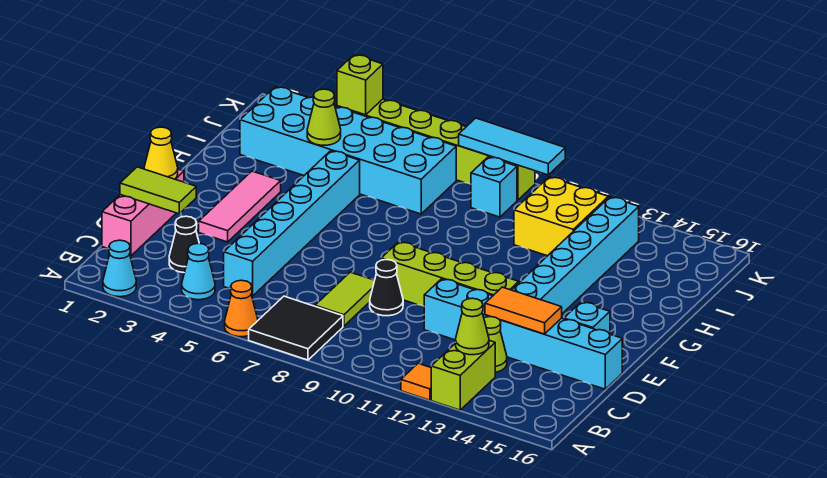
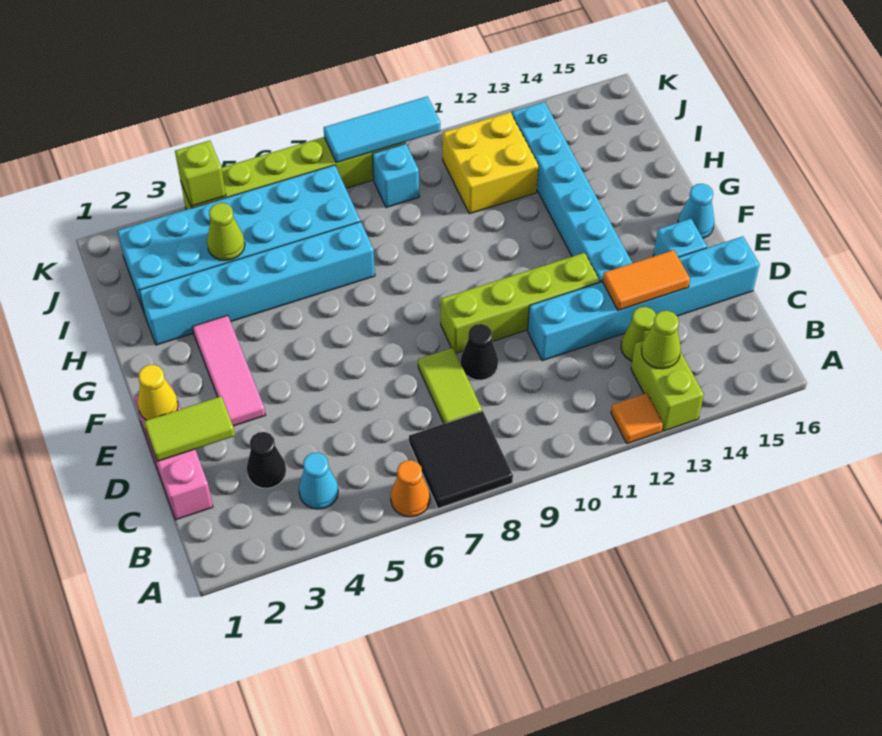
cyan 1x1 cone [103,240,136,297] -> cyan 1x1 cone moved to [678,184,714,238]
cyan 1x6 brick [224,151,360,296] -> cyan 1x6 brick turned to [139,222,375,345]

